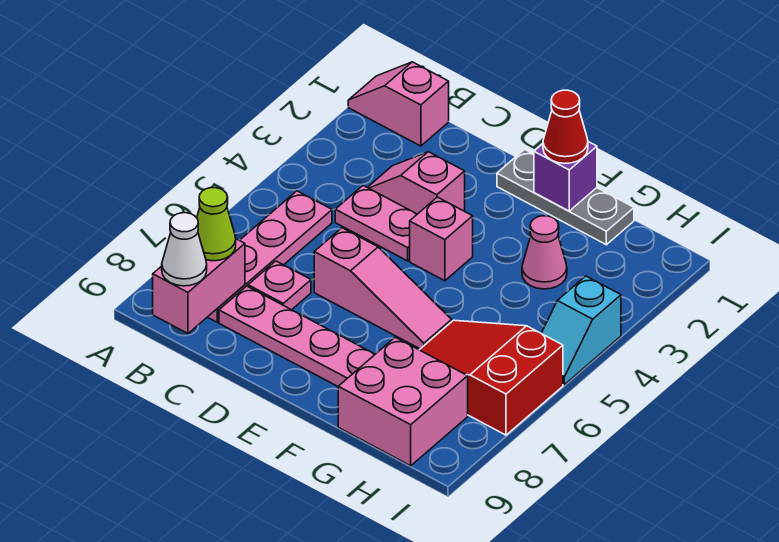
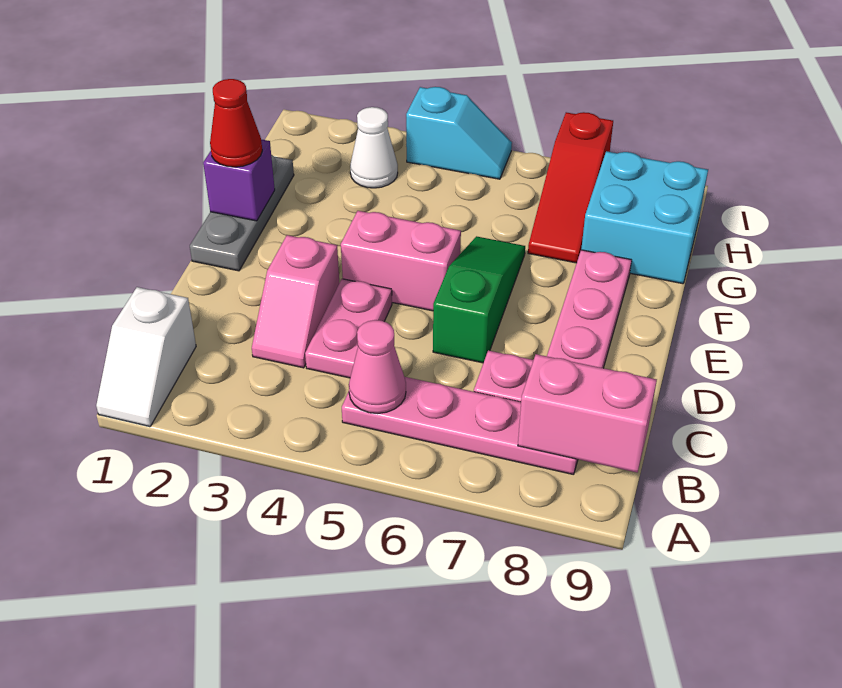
pink 1x2 slope [348,62,449,146] -> white 1x2 slope [96,287,196,427]
lime 1x1 cone [197,188,236,261] -> none
white 1x1 cone [162,213,207,286] -> white 1x1 cone moved to [350,107,398,188]
pink 1x3 slope [314,228,452,349] -> green 1x3 slope [433,236,525,363]
pink 1x1 brick [410,197,473,281] -> pink 1x2 brick [341,211,461,311]
pink 1x1 cone [522,216,567,289] -> pink 1x1 cone moved to [349,320,406,414]
red 2x3 slope [420,320,563,435] -> red 1x3 slope [528,112,613,263]
pink 2x2 brick [338,337,468,466] -> cyan 2x2 brick [581,151,708,284]

